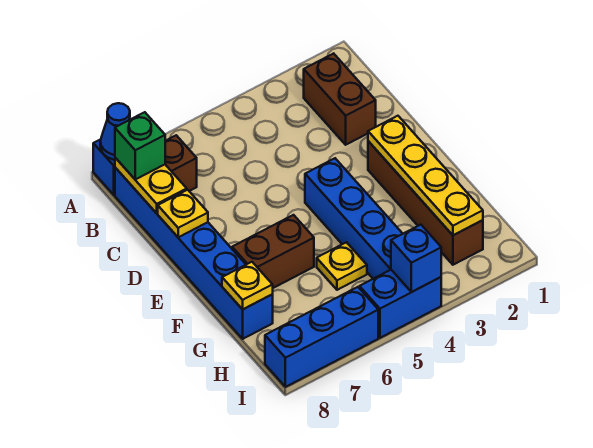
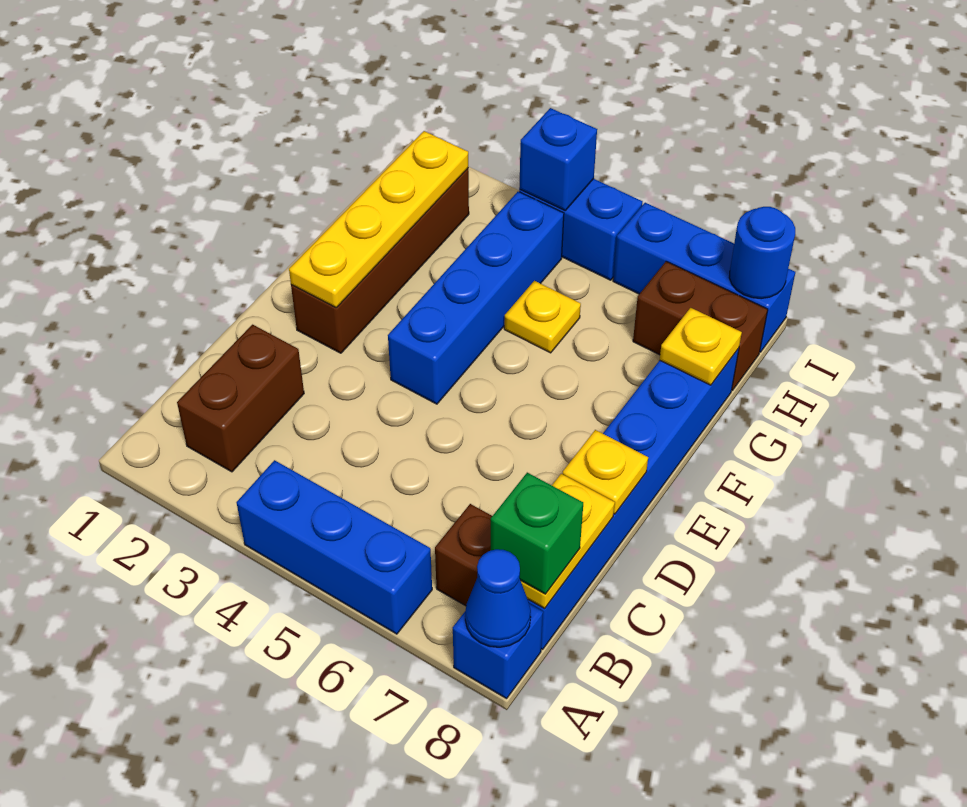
none -> blue 1x3 brick [237,460,432,634]
brown 1x2 brick [232,215,314,288] -> brown 1x2 brick moved to [633,261,768,390]
none -> blue 1x1 round brick [729,207,795,299]

